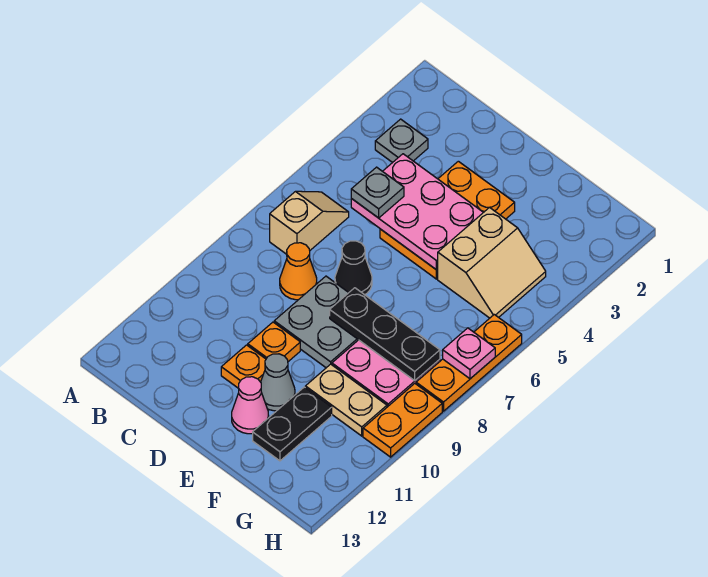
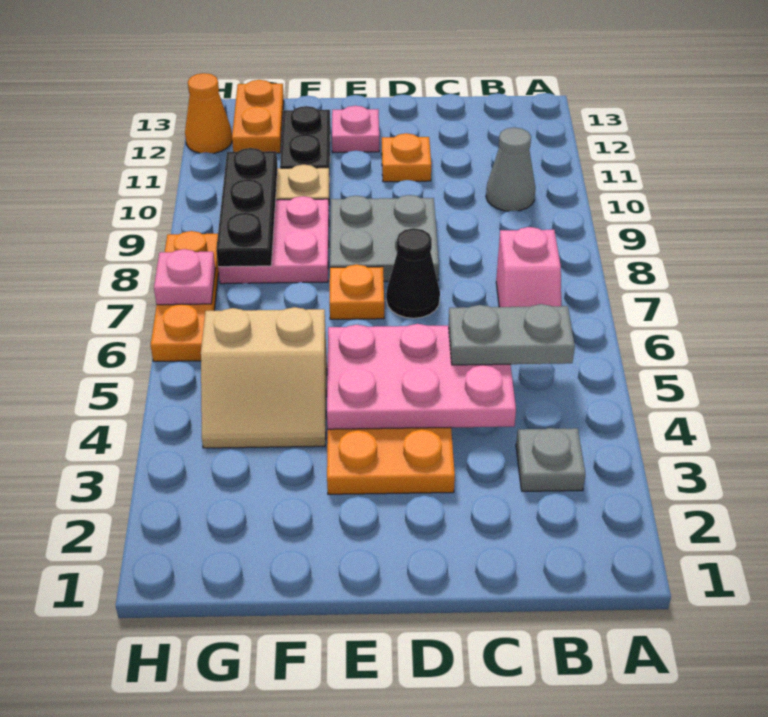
tan 1x2 slope [270,191,349,254] -> pink 1x2 slope [496,227,561,307]
grey 1x1 plate [351,167,404,218] -> grey 1x2 plate [448,304,575,365]
orange 1x1 cone [280,243,317,300] -> orange 1x1 cone moved to [185,73,232,153]
orange 1x1 plate [248,322,300,362] -> orange 1x1 plate moved to [329,264,384,319]
black 1x3 plate [330,288,440,380] -> black 1x3 plate turned to [216,148,278,267]
grey 1x1 cone [261,354,295,411] -> grey 1x1 cone moved to [486,127,535,211]
pink 1x1 cone [232,377,269,434] -> pink 1x1 plate [332,106,379,152]
tan 2x2 slope [438,207,546,318] -> tan 2x2 slope turned to [201,307,327,448]
orange 1x2 plate [363,384,442,457] -> orange 1x2 plate moved to [232,80,284,153]

